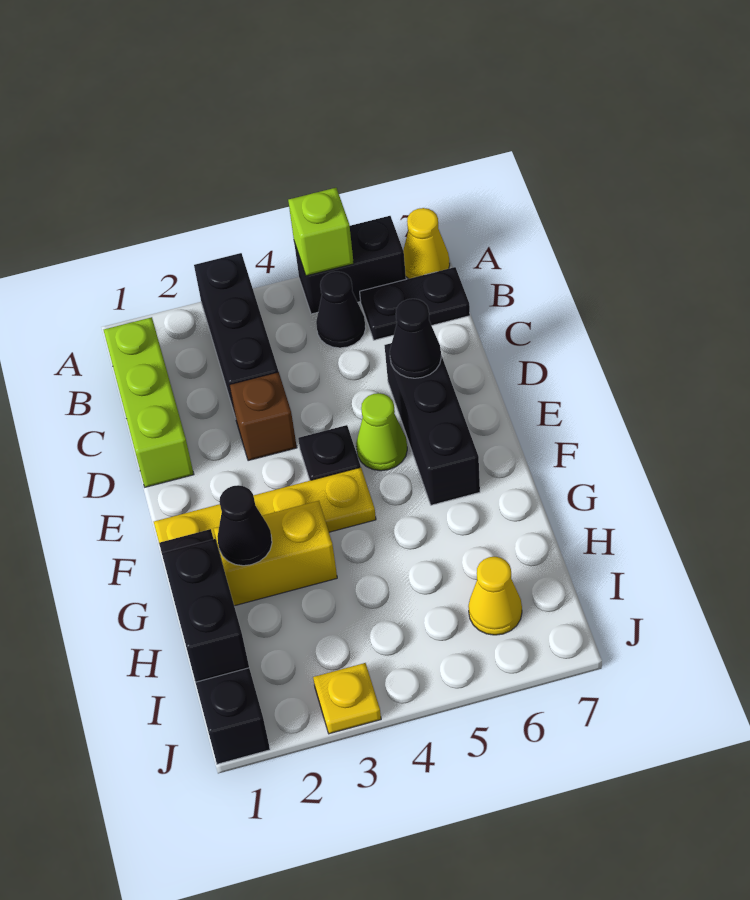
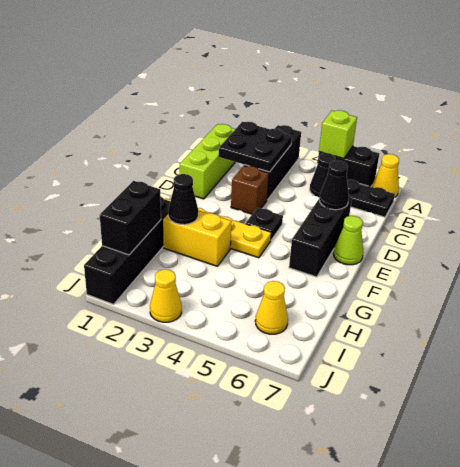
none -> black 2x2 plate [218,122,292,172]
lime 1x1 cone [356,393,407,471] -> lime 1x1 cone moved to [333,216,363,265]
yellow 1x1 plate [313,663,381,734] -> yellow 1x1 cone [150,269,182,322]

